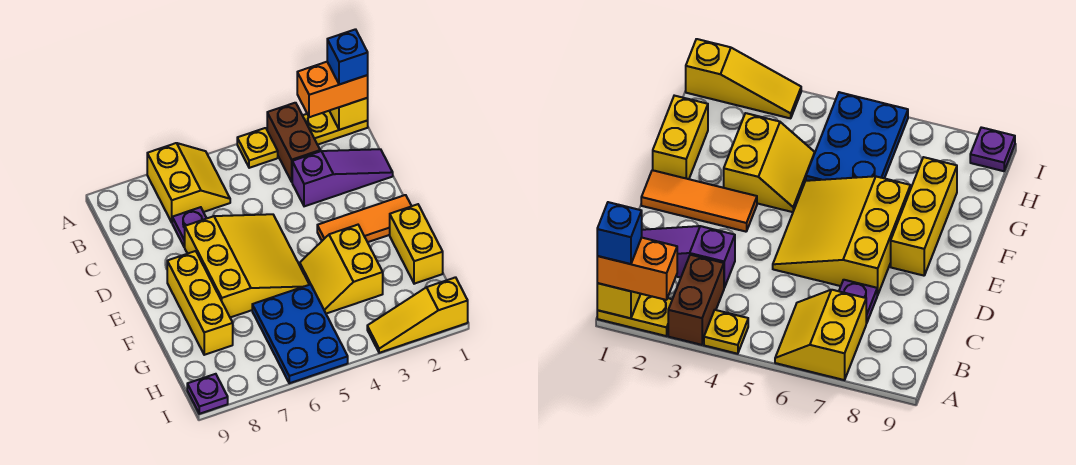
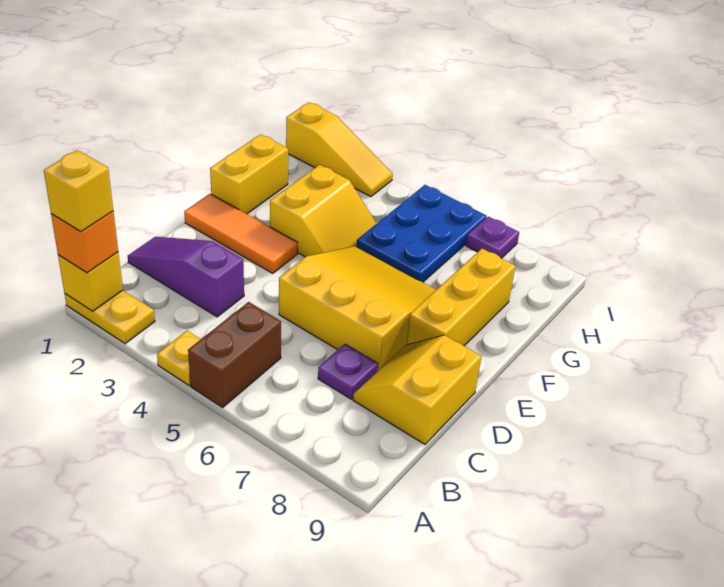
orange 1x2 brick [297,62,368,117] -> orange 1x1 brick [51,211,118,273]
blue 1x1 brick [327,29,368,85] -> yellow 1x1 brick [44,150,113,232]
brown 1x2 brick [267,103,320,182] -> brown 1x2 brick moved to [188,302,281,407]
yellow 2x2 slope [147,143,230,222] -> yellow 2x2 slope moved to [353,335,482,444]
yellow 3x3 slope [185,214,309,317] -> yellow 3x3 slope turned to [279,246,436,370]
purple 1x1 plate [187,374,228,414] -> purple 1x1 plate moved to [466,216,519,258]

